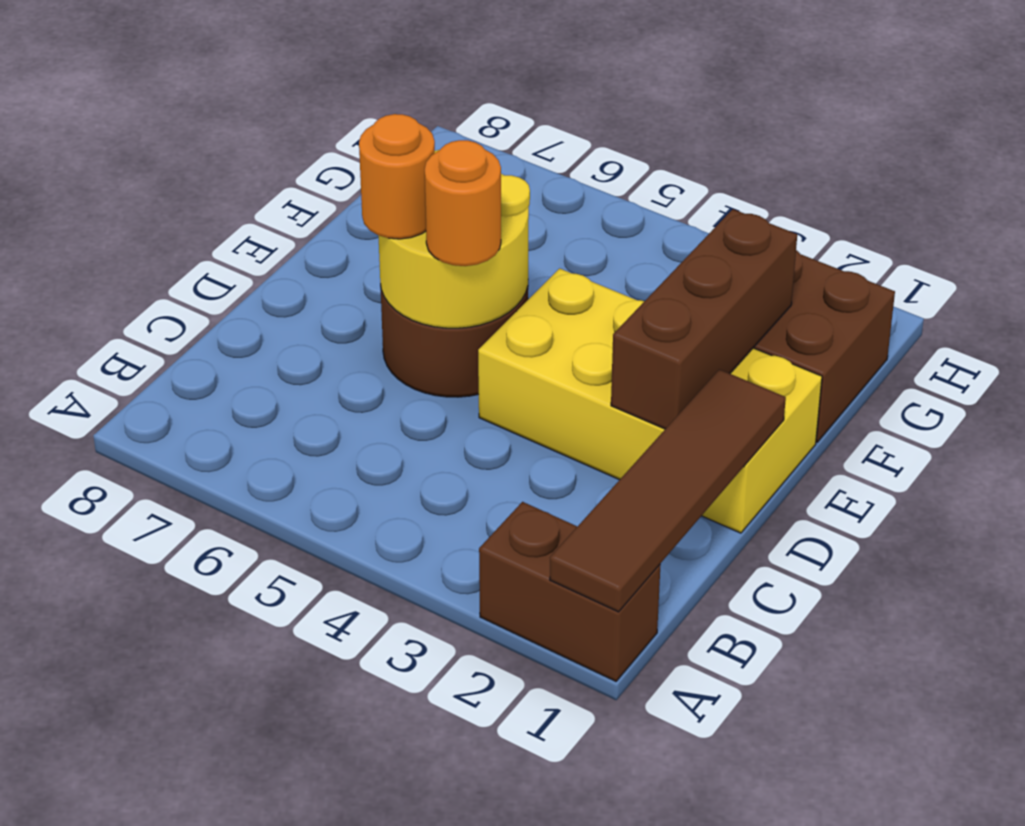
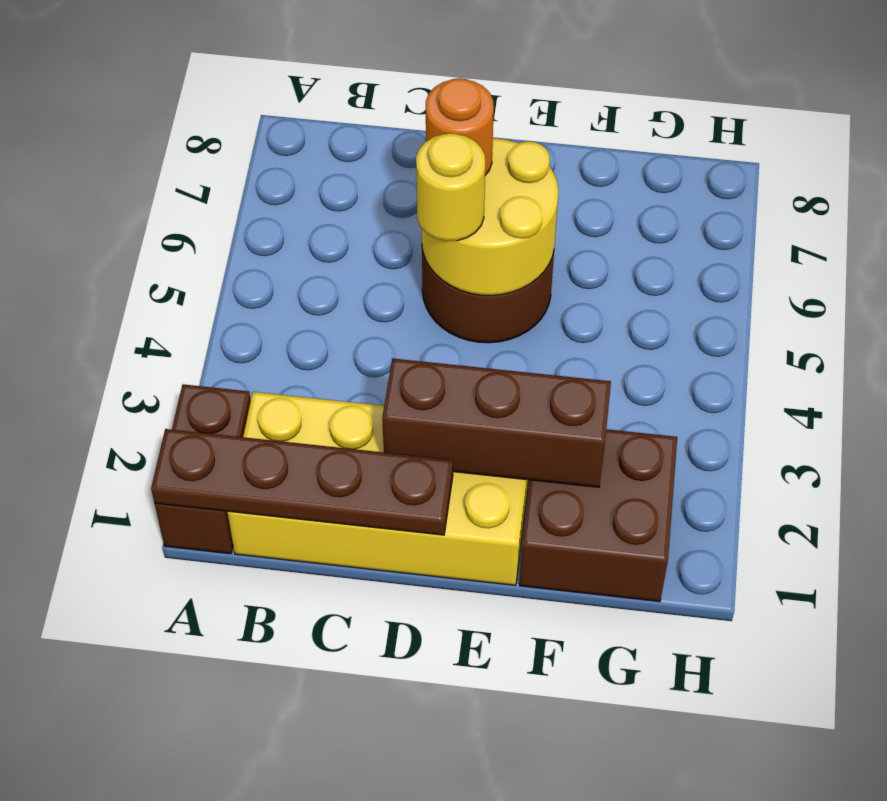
brown 1x4 tile [550,369,786,612] -> brown 1x4 plate [151,429,453,535]
yellow 2x4 brick [478,268,822,533] -> yellow 2x4 brick turned to [228,392,529,585]
orange 1x1 round brick [425,140,501,266] -> yellow 1x1 round brick [416,133,485,241]

